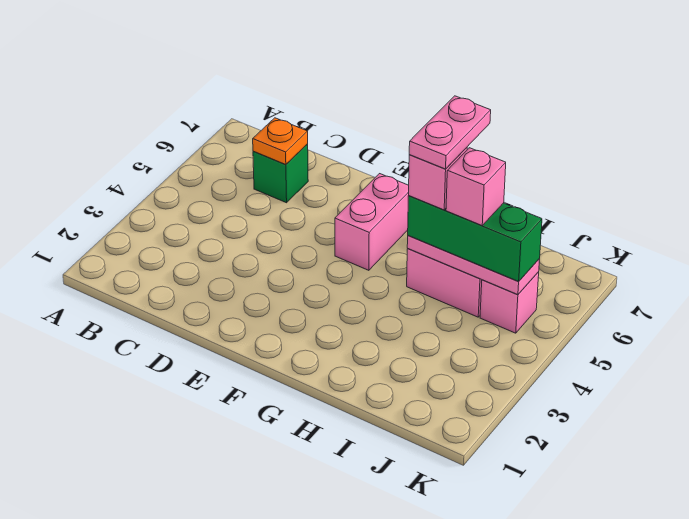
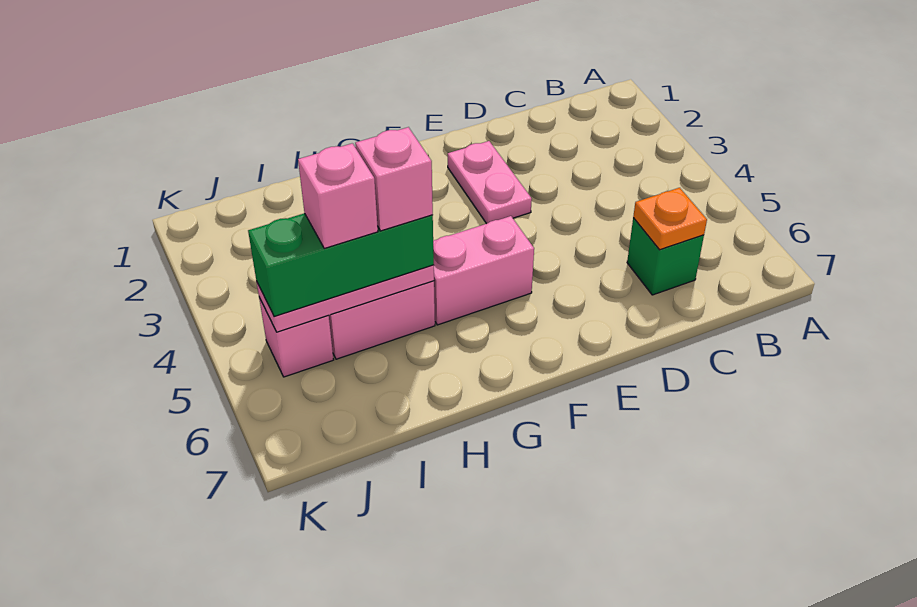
pink 1x2 brick [335,174,409,270] -> pink 1x2 brick turned to [433,216,534,325]
pink 1x2 plate [409,96,491,169] -> pink 1x2 plate moved to [448,141,532,224]

